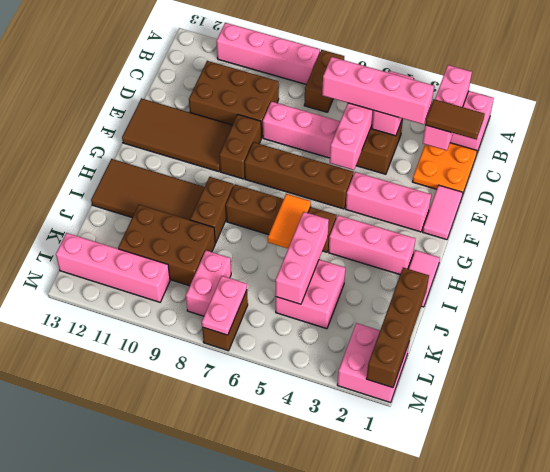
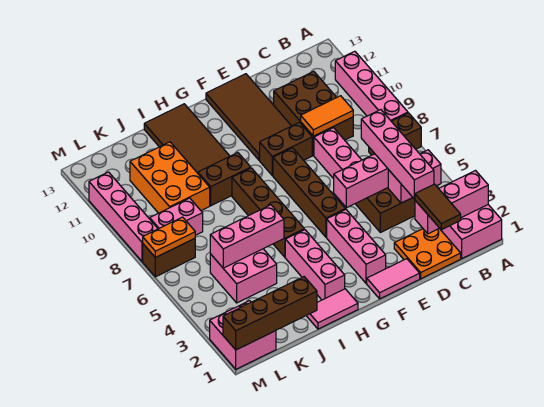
orange 1x2 tile [268,194,311,248] -> orange 1x2 tile moved to [301,96,353,136]
brown 2x3 brick [118,205,215,286] -> orange 2x3 brick [130,142,210,213]
pink 1x2 plate [202,276,247,335] -> orange 1x2 plate [143,217,195,258]
pink 1x4 brick [56,233,170,302] -> pink 1x4 brick moved to [89,172,158,261]

